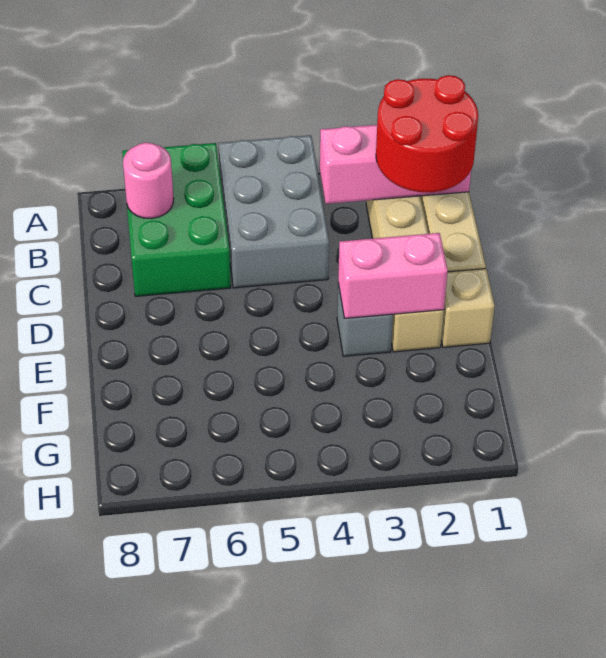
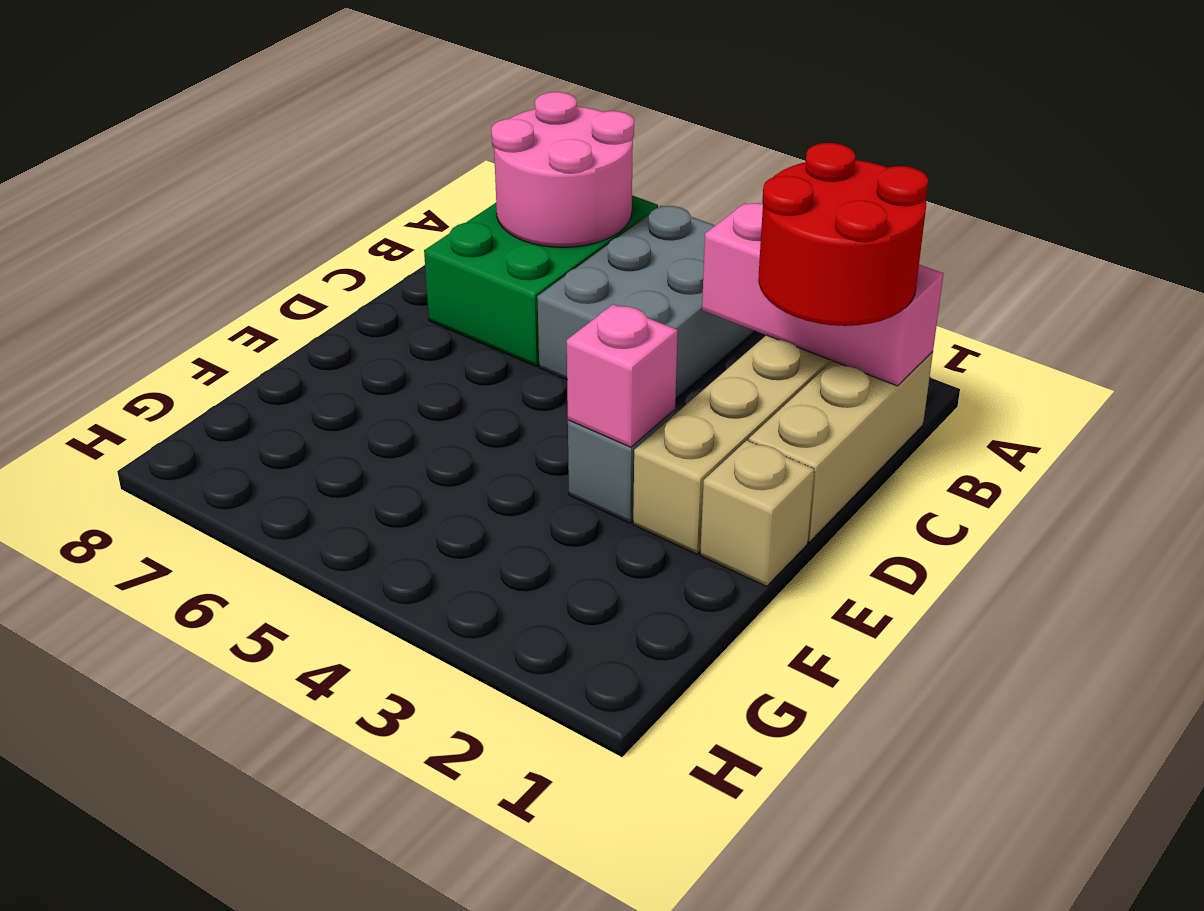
pink 1x1 round brick [123,143,174,218] -> pink 2x2 round brick [491,92,634,247]
pink 1x2 brick [338,233,448,319] -> pink 1x1 brick [567,304,678,447]

